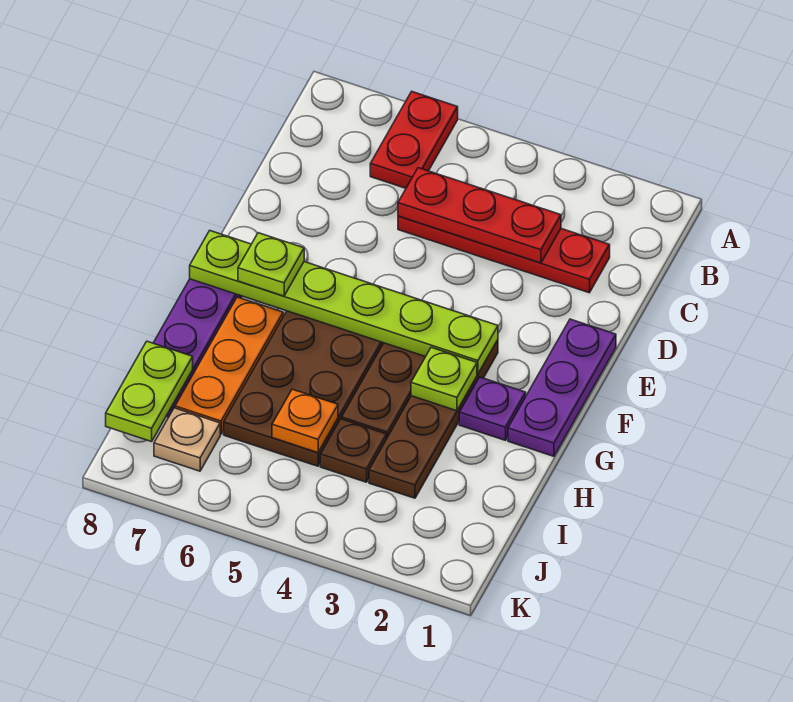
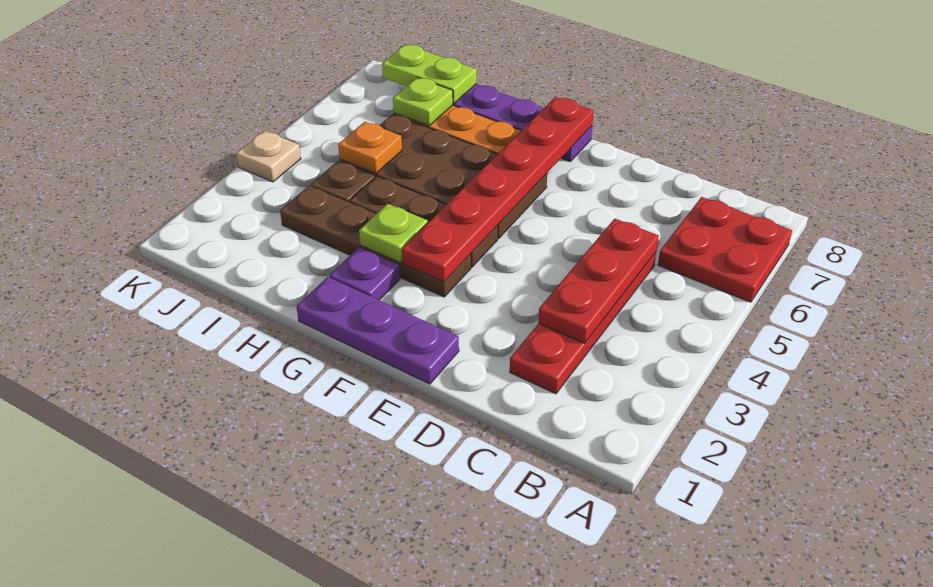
red 1x2 plate [370,92,458,188] -> red 2x2 plate [658,197,792,302]
lime 1x6 plate [190,231,498,374] -> red 1x6 plate [402,97,594,282]
lime 1x1 plate [238,233,304,296] -> lime 1x1 plate moved to [393,78,453,126]
tan 1x1 plate [154,408,220,471] -> tan 1x1 plate moved to [236,131,301,182]

